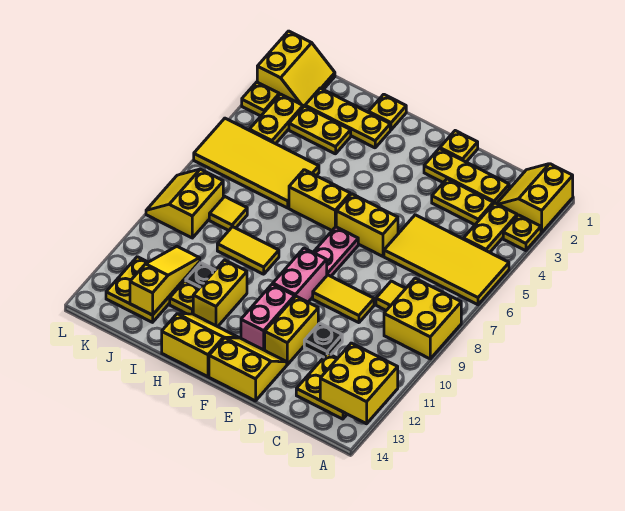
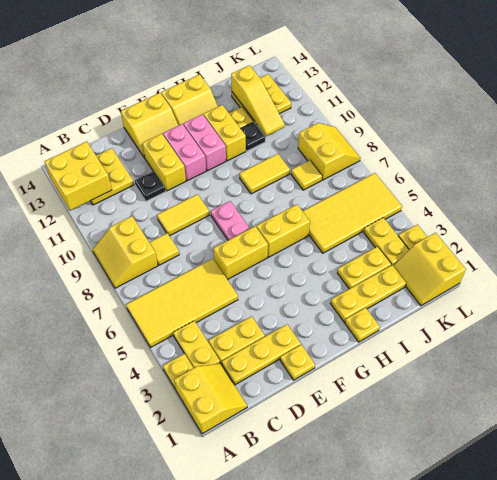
yellow 2x2 brick [384,278,461,359] -> yellow 2x2 slope [93,216,158,288]
pink 1x2 brick [273,248,327,302] -> pink 1x2 brick moved to [184,114,226,171]

